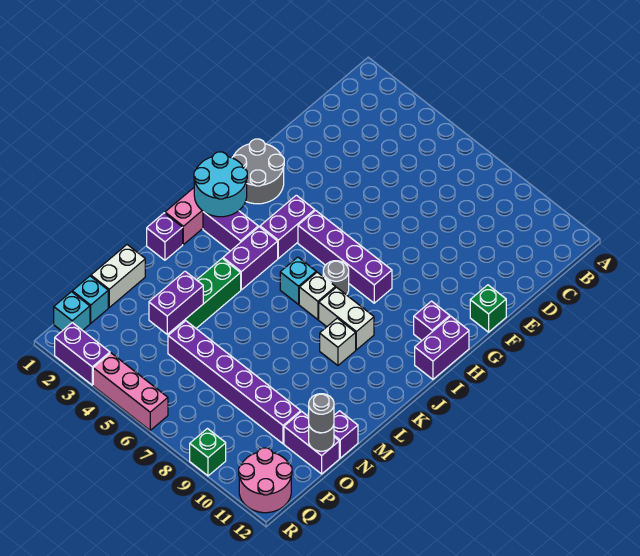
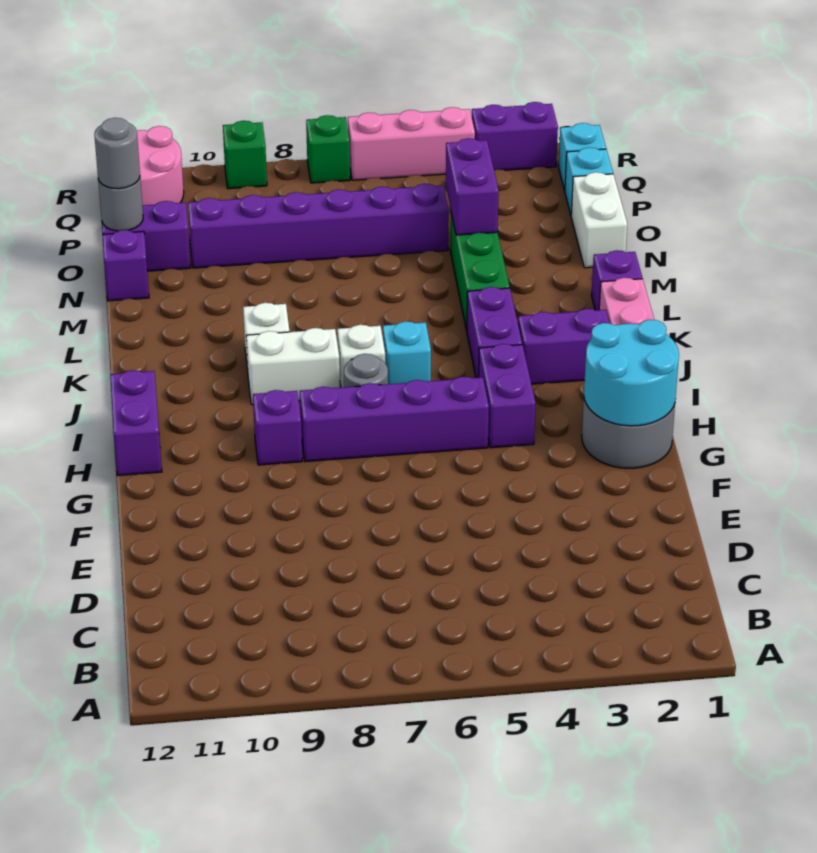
green 1x1 brick [470,285,506,332] -> green 1x1 brick moved to [306,115,350,183]
purple 1x1 brick [414,301,450,340] -> purple 1x1 brick moved to [253,390,302,465]
cyan 2x2 round brick [194,152,247,217] -> cyan 2x2 round brick moved to [584,320,679,426]

